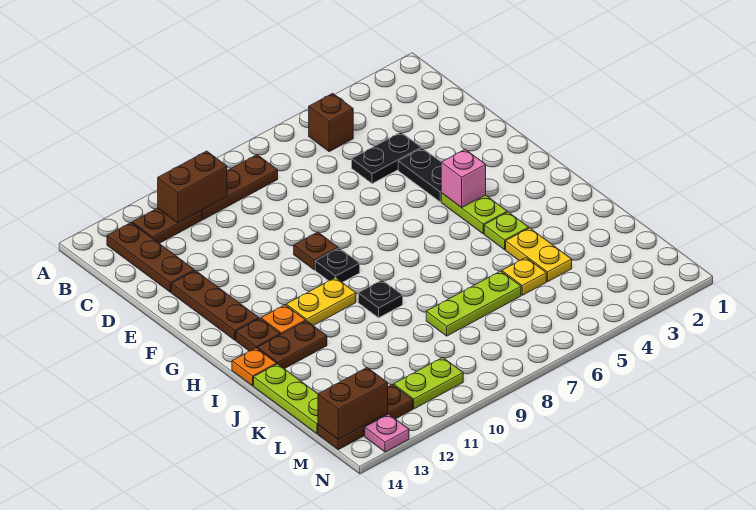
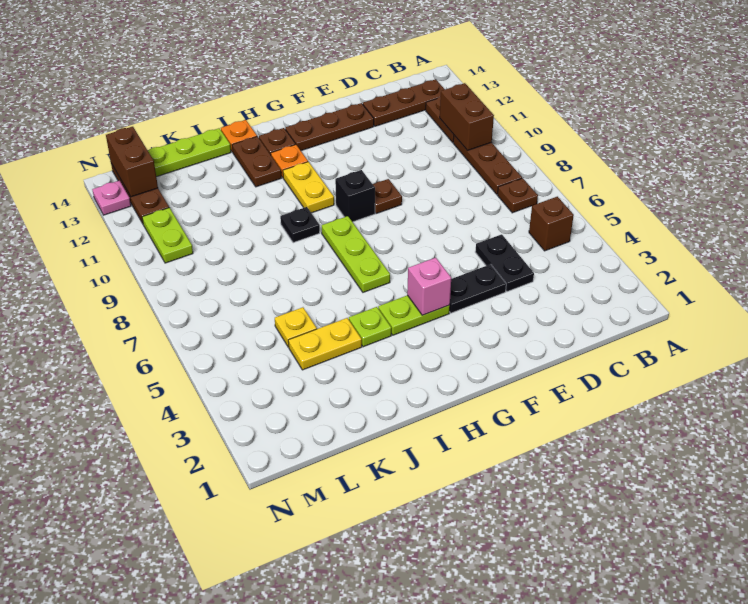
none -> brown 1x1 plate [497,178,538,213]
black 1x1 plate [315,248,360,282] -> black 1x1 brick [335,170,375,222]
lime 1x3 plate [426,271,521,336] -> lime 1x3 plate moved to [322,216,390,292]

